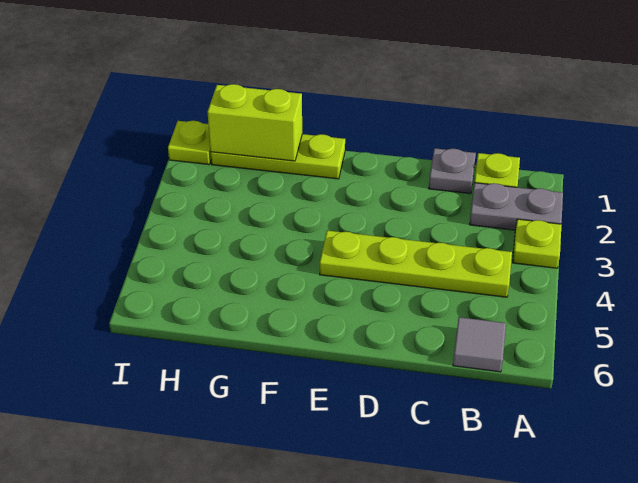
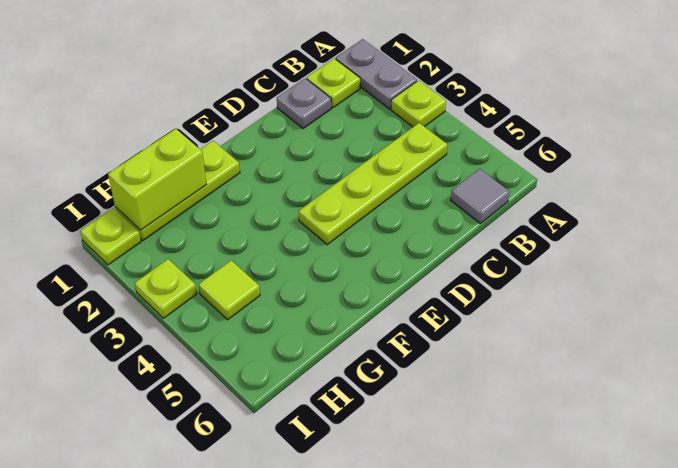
grey 1x2 plate [470,183,563,230] -> grey 1x2 plate turned to [336,39,417,109]
none -> lime 1x1 tile [199,260,260,320]
none -> lime 1x1 plate [135,259,197,318]

